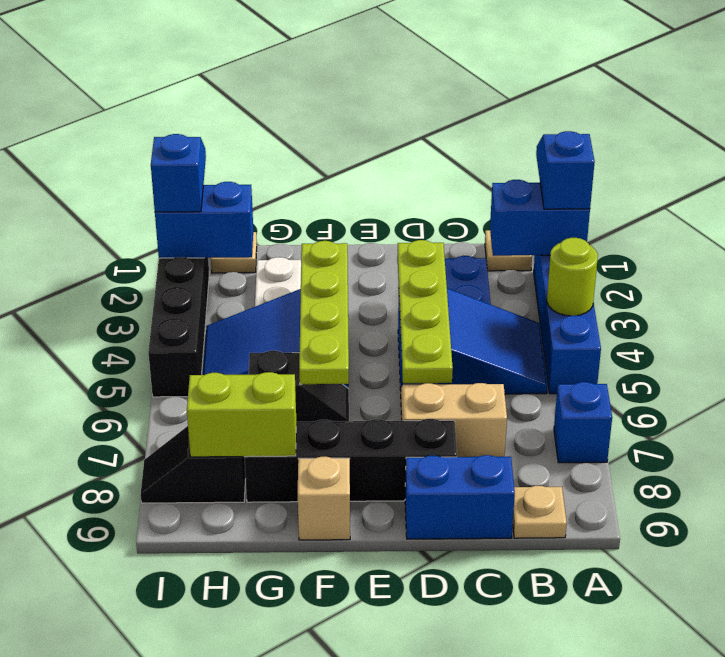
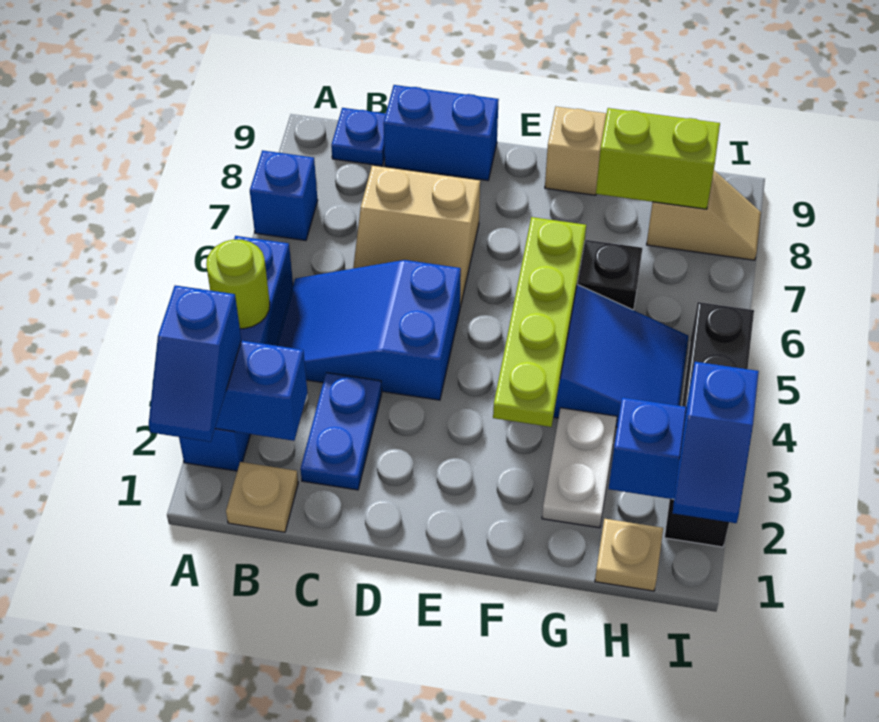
tan 1x1 plate [513,486,567,538] -> blue 1x1 plate [331,108,386,166]
lime 1x4 plate [398,240,453,383] -> none
black 1x4 brick [244,419,457,502] -> none
black 1x2 slope [141,426,246,503] -> tan 1x2 slope [647,170,761,260]

